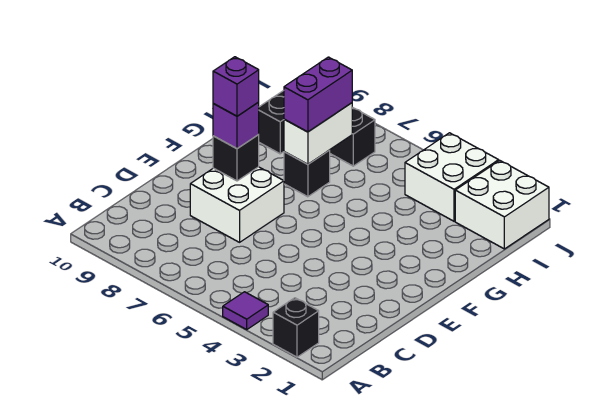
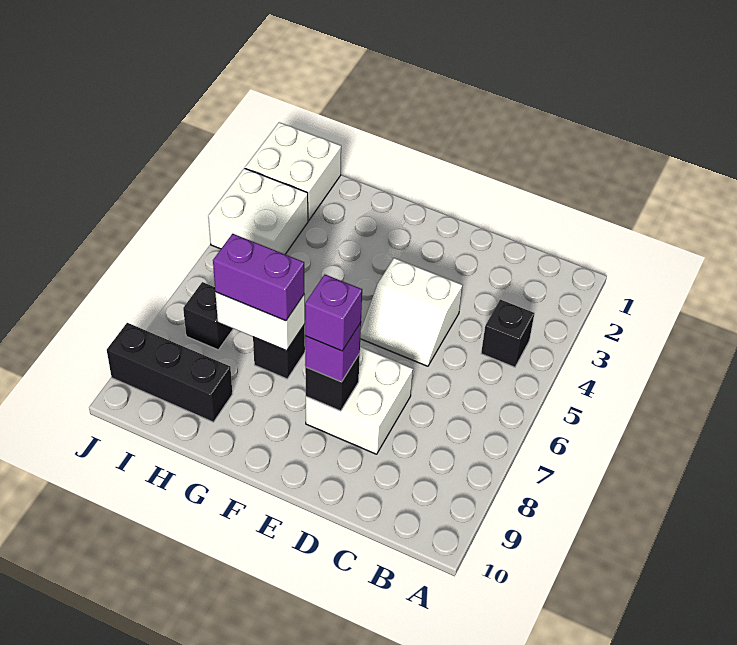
black 1x1 brick [273,298,319,357] -> black 1x1 brick moved to [481,300,534,367]
purple 1x1 tile [223,292,268,329] -> none
none -> white 2x2 slope [360,258,462,366]

